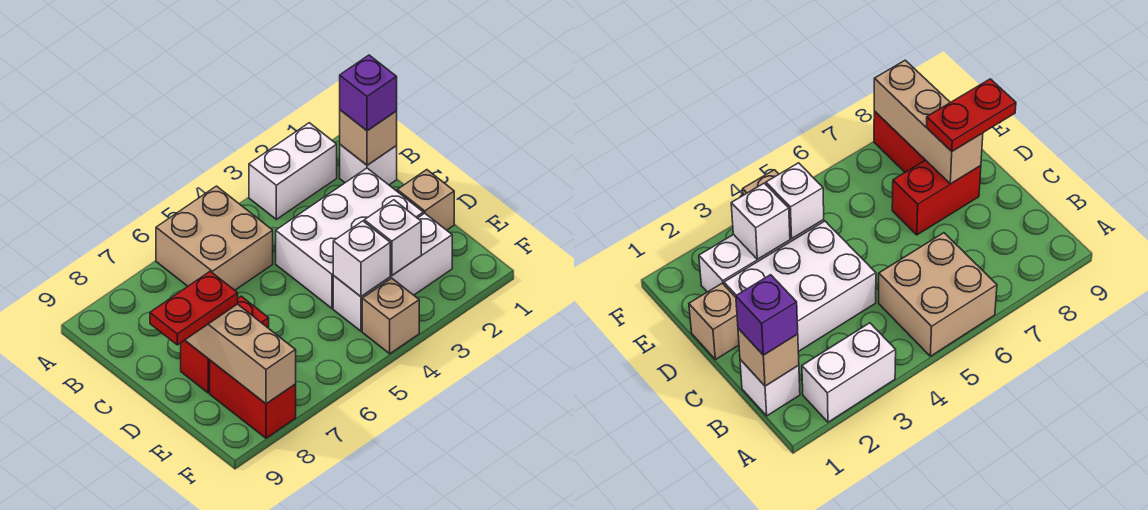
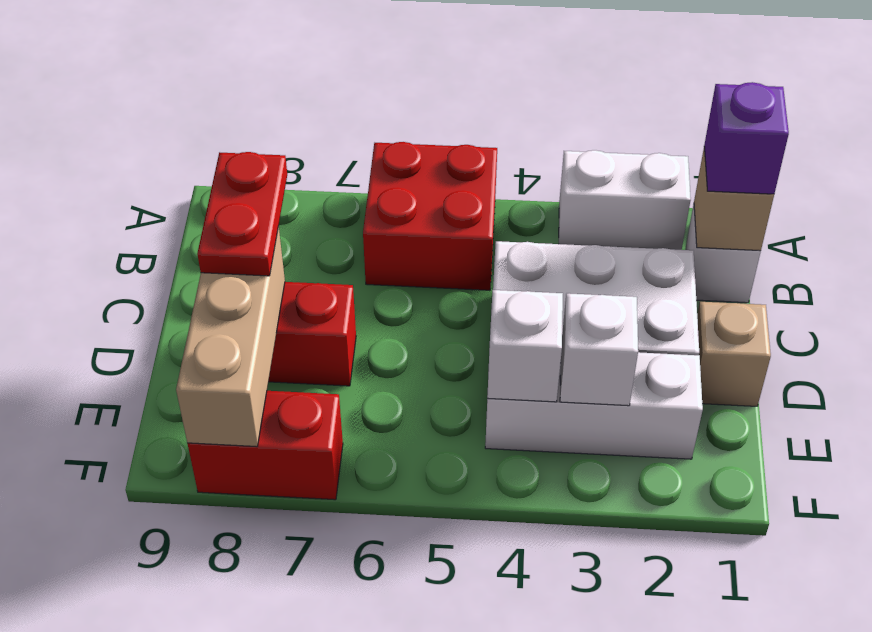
tan 2x2 brick [156,186,273,290] -> red 2x2 brick [363,142,497,290]
red 1x2 plate [150,271,238,345] -> red 1x2 plate turned to [197,152,287,276]
red 1x2 brick [210,360,296,438] -> red 1x2 brick turned to [187,391,343,500]
tan 1x1 brick [362,278,419,354] -> none

